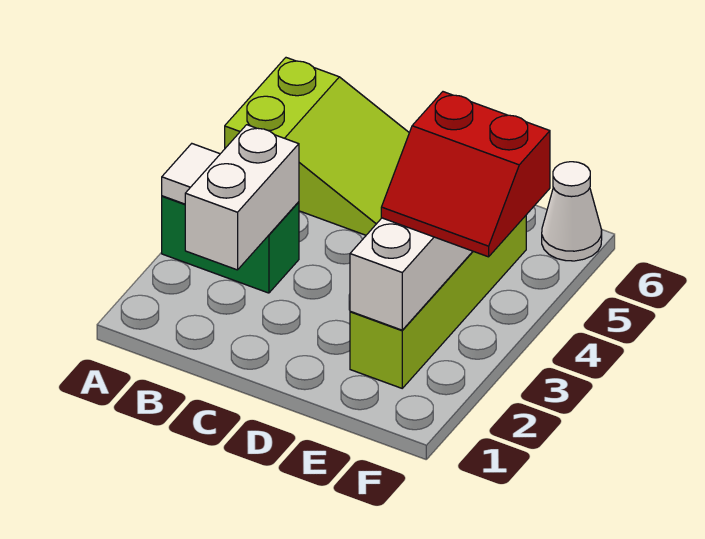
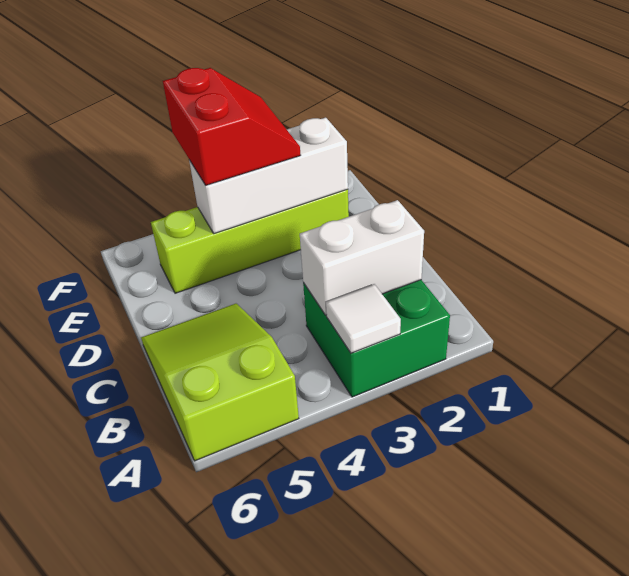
green 1x2 brick [162,196,299,293] -> green 2x2 brick [303,280,450,397]
white 1x1 cone [542,162,602,261] -> none

